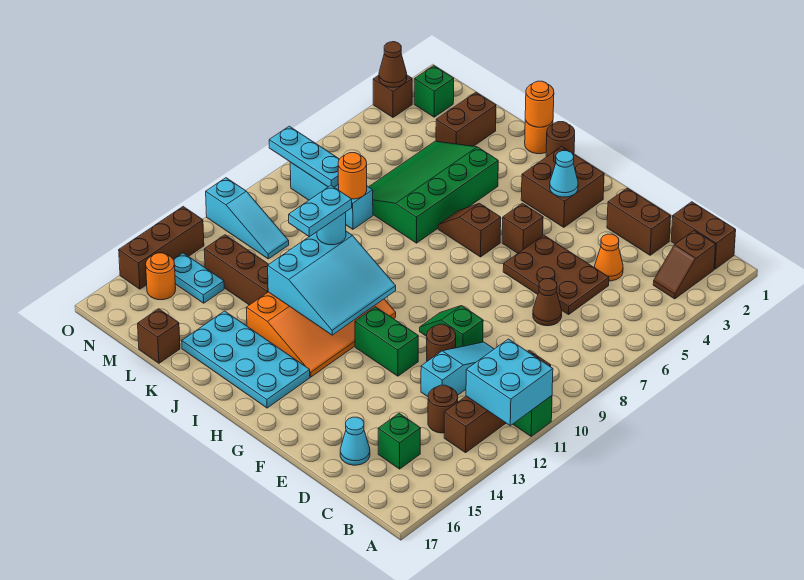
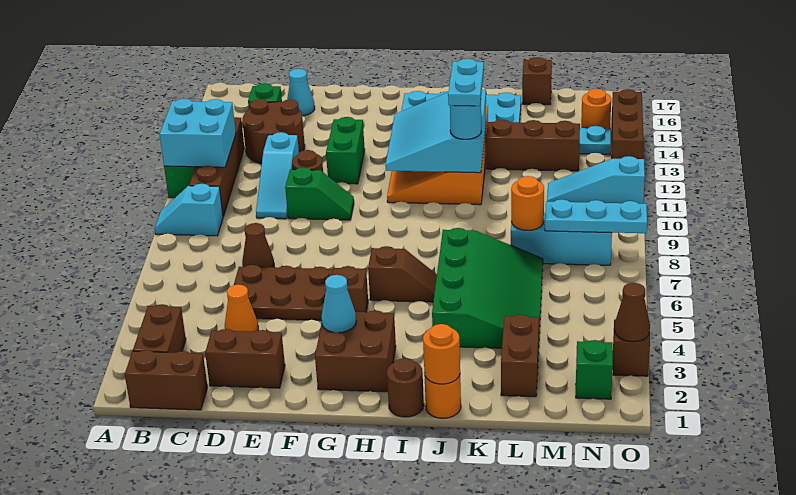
none -> cyan 1x2 slope [155,184,223,236]
brown 1x2 slope [653,231,716,299] -> brown 1x2 brick [133,304,186,353]
brown 1x1 round brick [428,385,458,433] -> brown 2x2 round brick [242,99,305,164]
green 1x2 brick [355,307,418,376] -> green 1x2 brick turned to [326,117,365,184]

